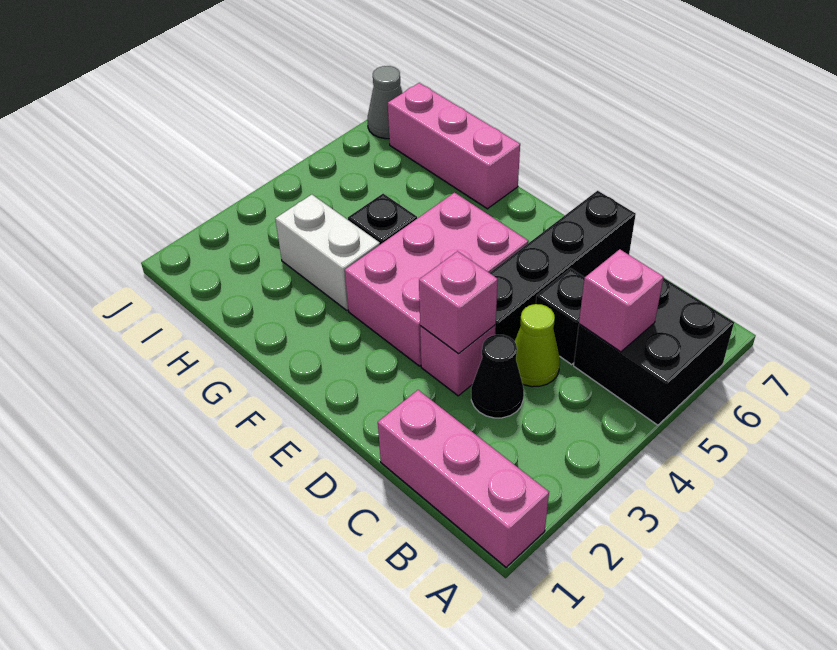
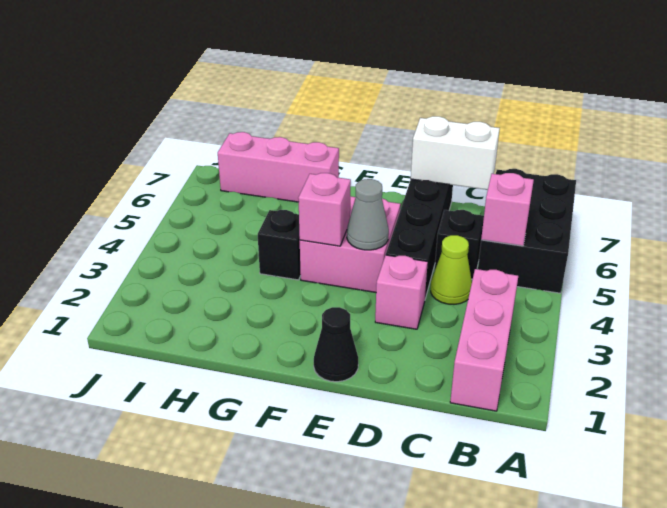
pink 1x3 brick [378,390,549,567] -> pink 1x3 brick turned to [450,269,518,411]
black 2x2 brick [574,278,734,425] -> black 2x3 brick [478,169,576,293]
black 1x1 cone [471,335,524,418] -> black 1x1 cone moved to [314,307,358,382]
pink 1x1 brick [419,251,498,354] -> pink 1x1 brick moved to [298,173,351,246]
pink 2x3 brick [345,193,528,366] -> pink 2x2 brick [300,196,400,292]
white 1x2 brick [275,195,380,311] -> white 1x2 brick moved to [411,116,500,190]
grey 1x1 cone [367,66,402,139] -> grey 1x1 cone moved to [347,179,389,250]

